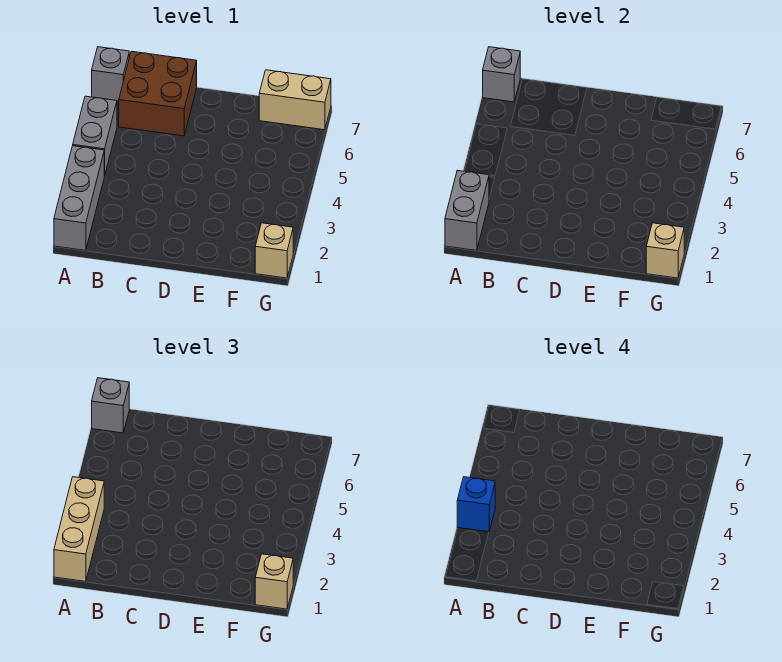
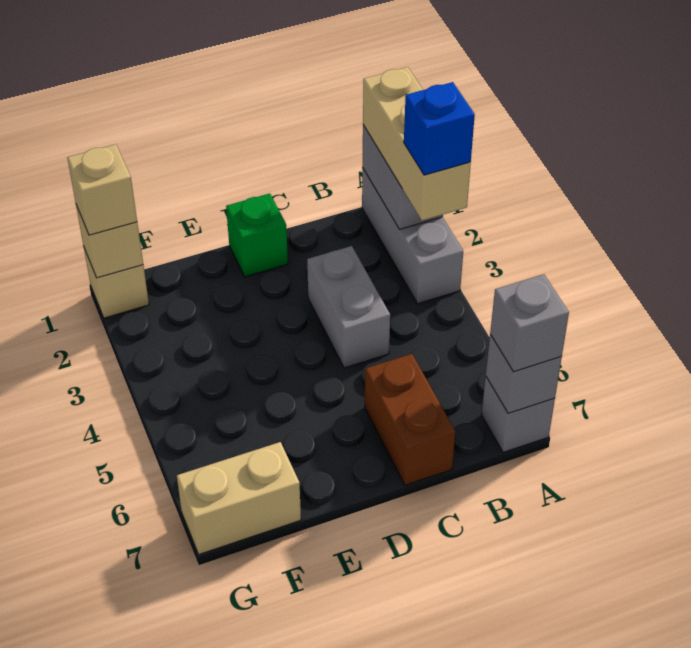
grey 1x2 brick [73,96,117,176] -> grey 1x2 brick moved to [307,246,390,368]
brown 2x2 brick [119,51,197,136] -> brown 1x2 brick [365,354,455,485]
none -> green 1x1 brick [226,193,288,277]

